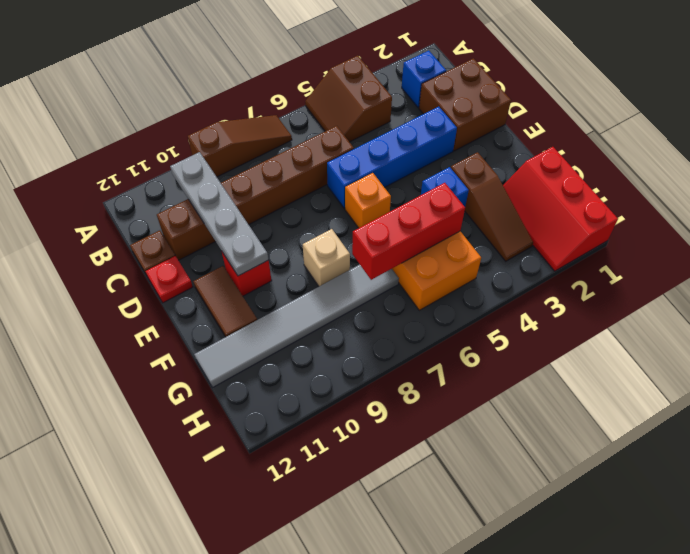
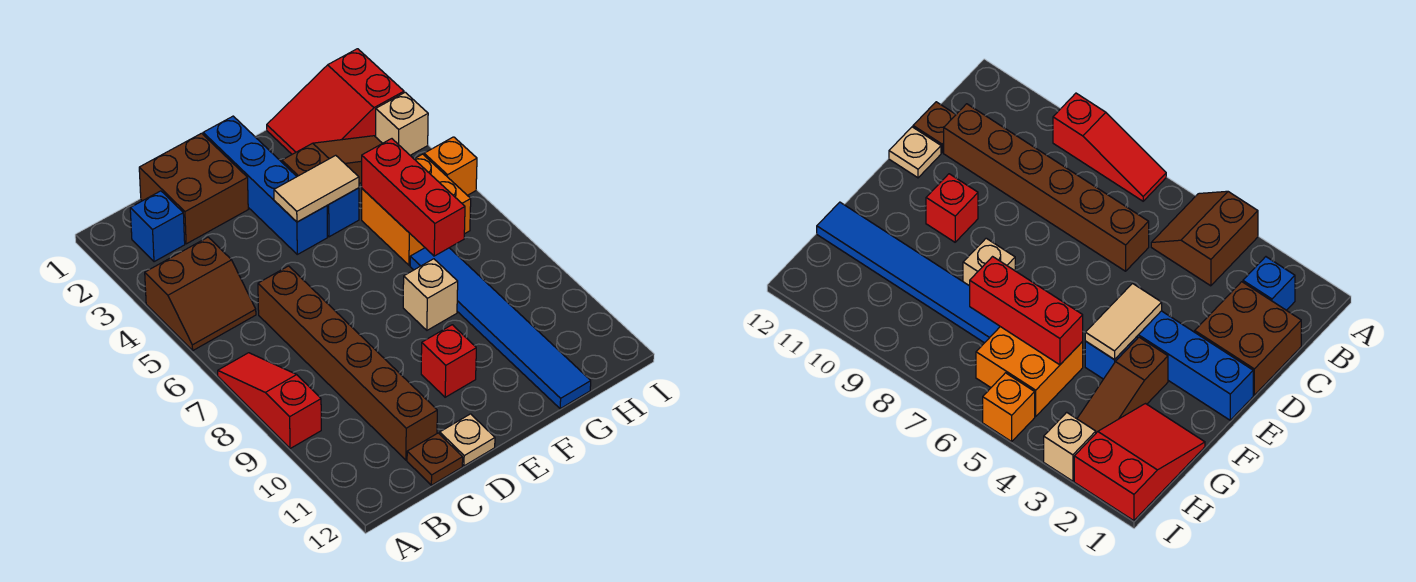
brown 1x3 slope [188,115,292,177] -> red 1x3 slope [218,353,321,449]
grey 1x4 plate [170,152,269,276] -> none
blue 1x4 brick [327,107,457,208] -> blue 1x4 brick moved to [203,116,327,254]
red 1x1 plate [145,256,193,303] -> tan 1x1 plate [440,414,495,466]
none -> tan 1x2 tile [274,155,359,222]
orange 1x1 brick [345,173,391,228] -> orange 1x1 brick moved to [424,137,477,195]
brown 1x2 tile [193,266,257,337] -> none
red 2x3 slope [503,147,618,271] -> red 2x3 slope turned to [267,49,404,154]
grey 1x6 tile [194,265,399,387] -> blue 1x6 tile [410,248,591,409]
none -> tan 1x1 brick [376,92,428,155]

